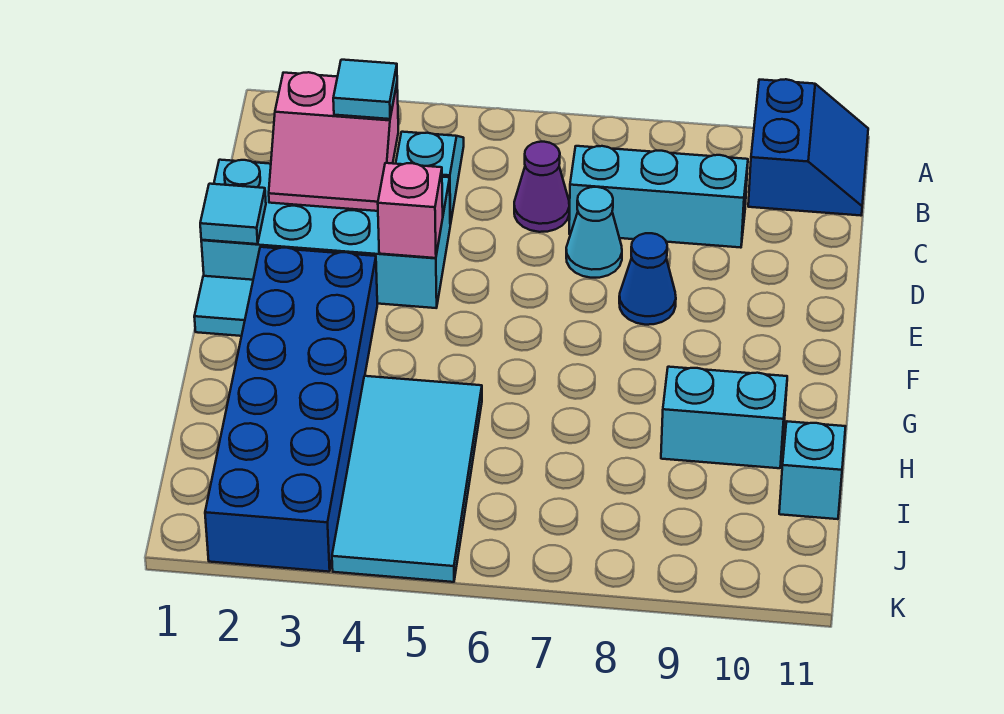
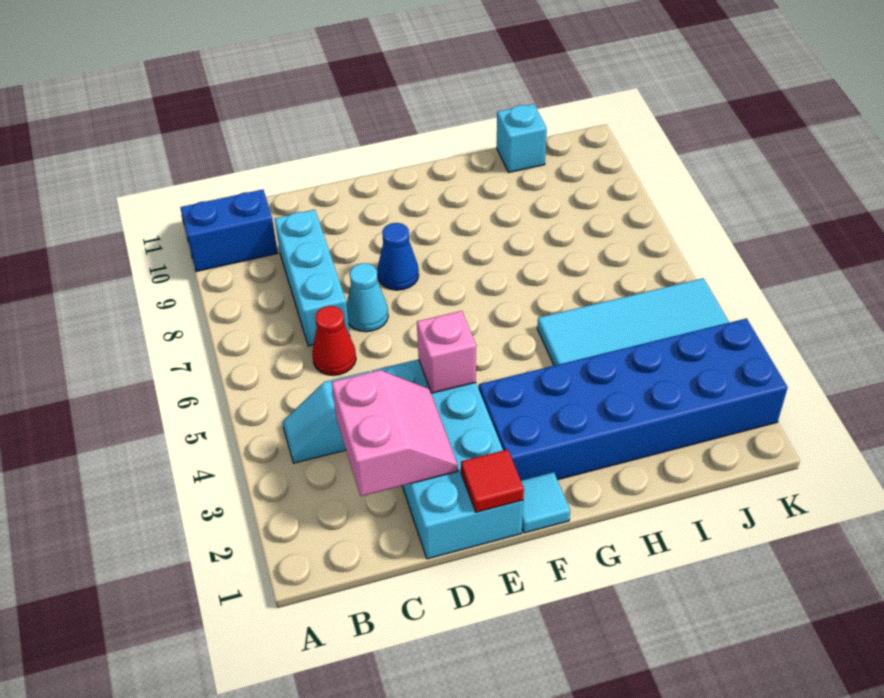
cyan 1x1 tile [333,60,397,119] -> none
purple 1x1 cone [514,142,569,232] -> red 1x1 cone [312,306,356,375]
cyan 1x1 tile [200,184,266,244] -> red 1x1 tile [461,449,524,512]
cyan 1x2 brick [661,367,787,468] -> none

